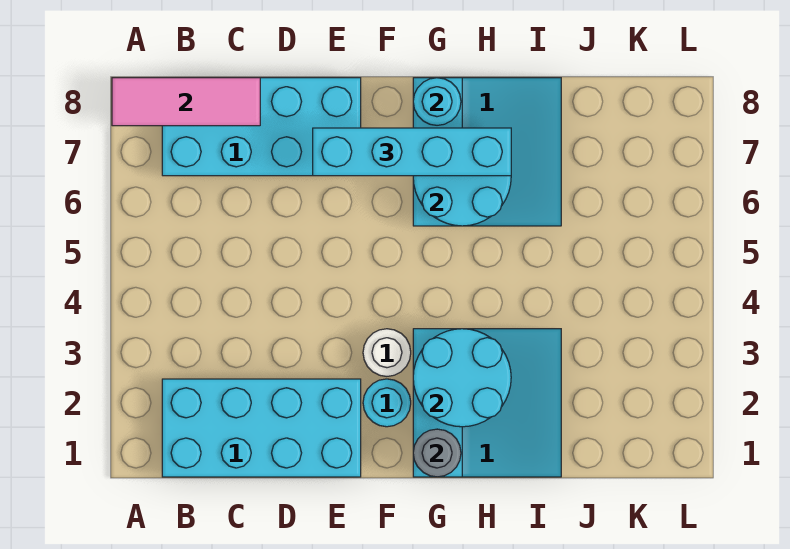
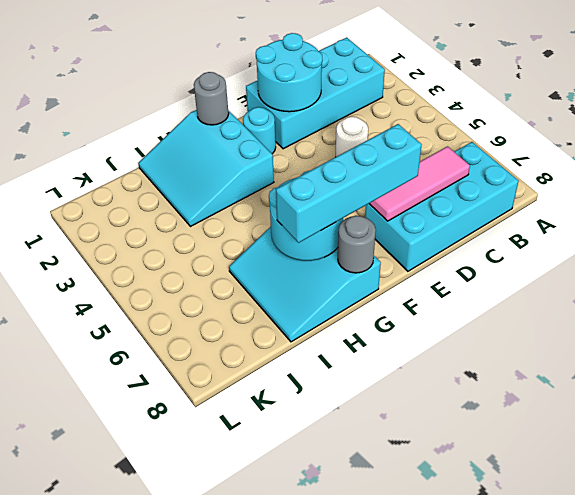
pink 1x3 tile [112,78,260,126] -> pink 1x3 tile moved to [369,146,470,221]
white 1x1 round brick [363,329,411,376] -> white 1x1 round brick moved to [336,117,368,157]
cyan 2x2 round brick [413,329,511,427] -> cyan 2x2 round brick moved to [256,33,322,112]
cyan 1x1 round brick [413,78,461,125] -> grey 1x1 round brick [338,216,376,273]

